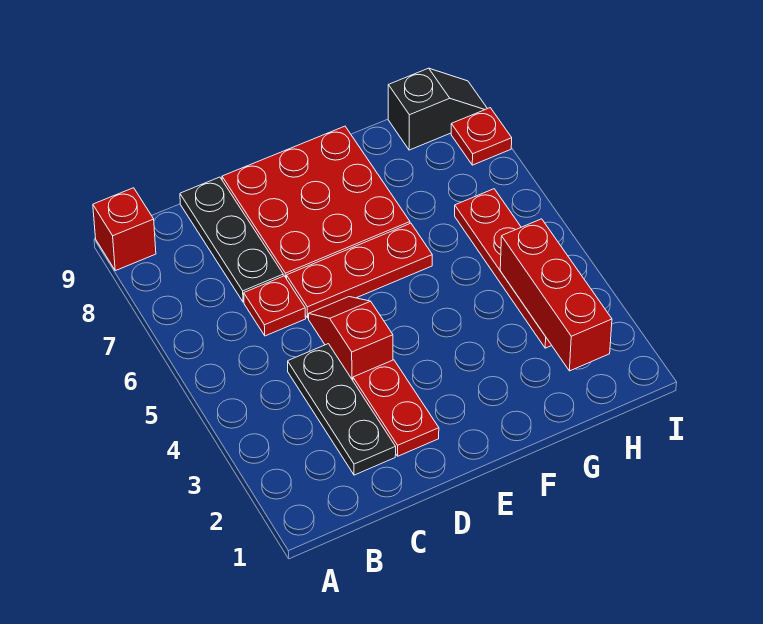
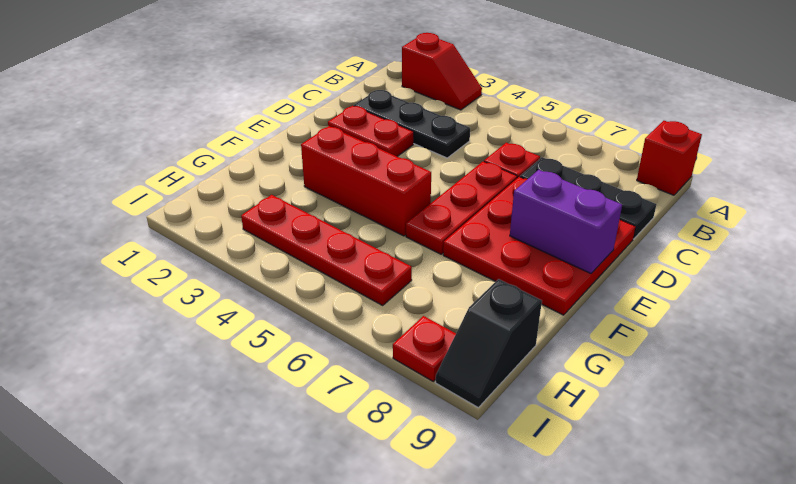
red 1x2 slope [309,297,393,380] -> red 1x2 slope moved to [402,33,482,110]
none -> purple 1x2 brick [510,170,622,273]
red 1x3 brick [500,219,612,371] -> red 1x3 brick moved to [301,126,431,236]

